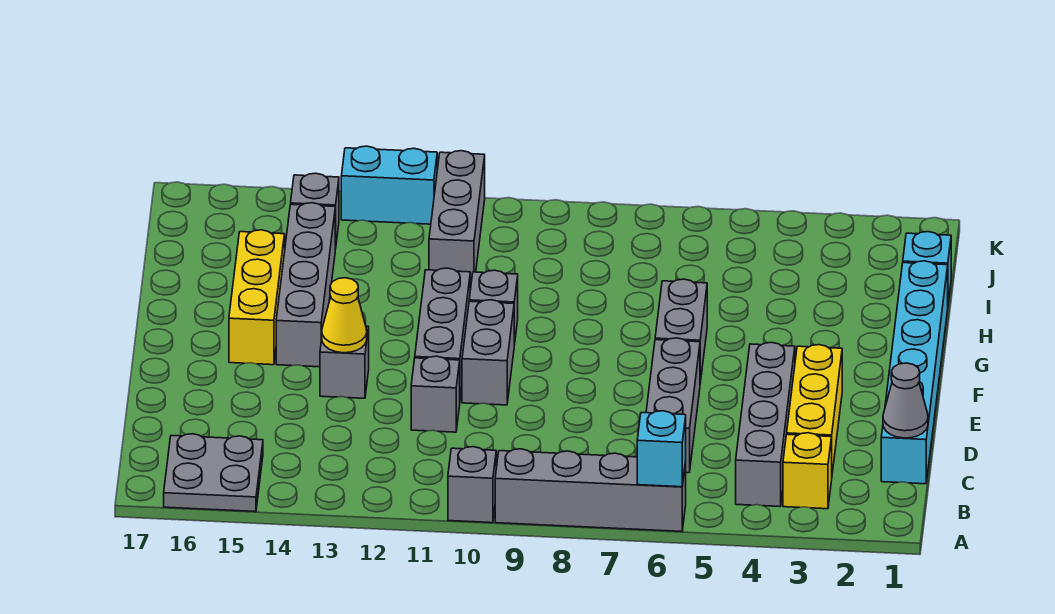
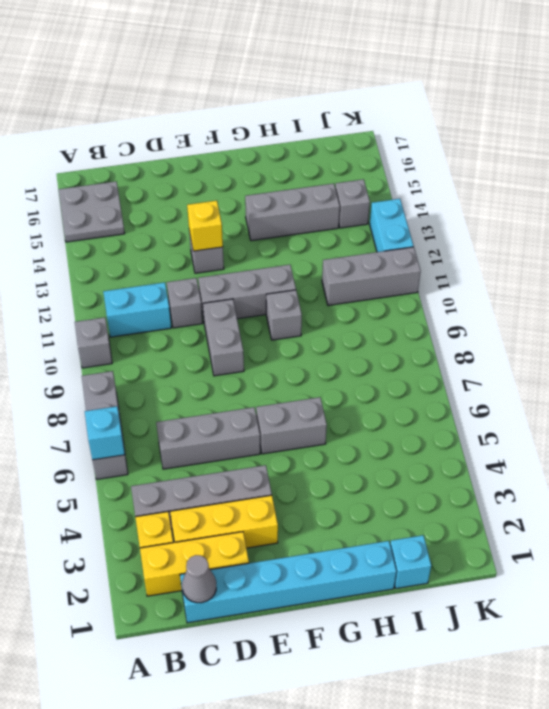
grey 1x4 brick [495,449,686,531] -> grey 1x3 brick [82,371,128,479]
none -> cyan 1x2 brick [103,282,171,337]
grey 1x2 brick [462,300,514,405] -> grey 1x2 brick turned to [203,299,244,376]
yellow 1x1 cone [322,278,367,353] -> yellow 1x1 brick [187,201,223,251]
grey 1x4 brick [276,203,335,367] -> grey 1x3 brick [245,183,340,241]
yellow 1x3 brick [229,230,285,365] -> yellow 1x3 brick moved to [140,532,249,596]

